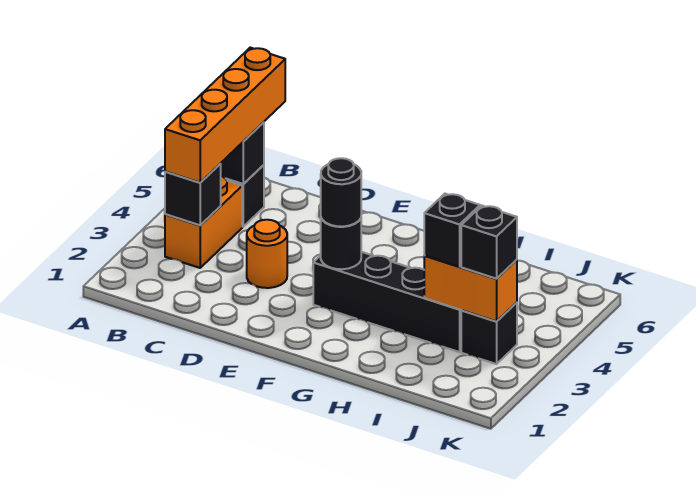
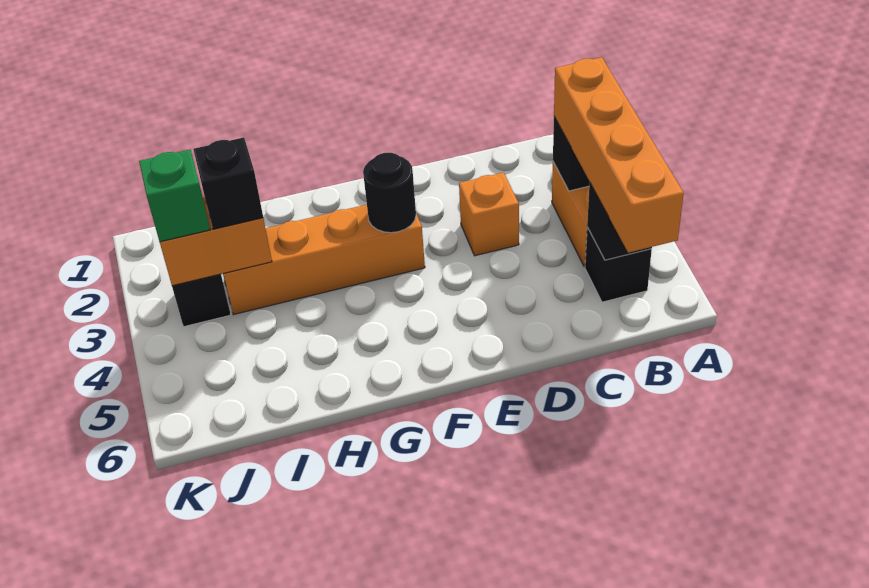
orange 1x1 round brick [247,220,287,288] -> orange 1x1 brick [459,172,519,256]
black 1x4 brick [313,252,462,352] -> orange 1x4 brick [223,205,425,315]
black 1x1 round brick [321,158,361,227] -> none
black 1x1 brick [461,206,517,279] -> green 1x1 brick [139,150,210,242]

